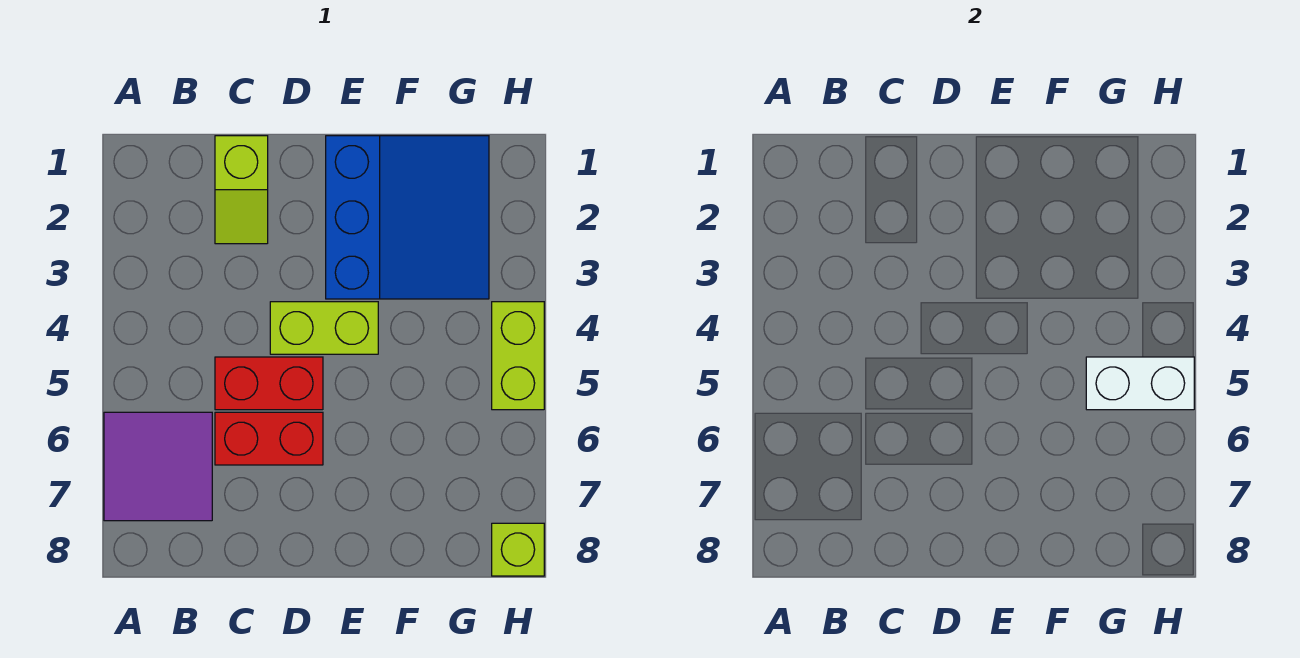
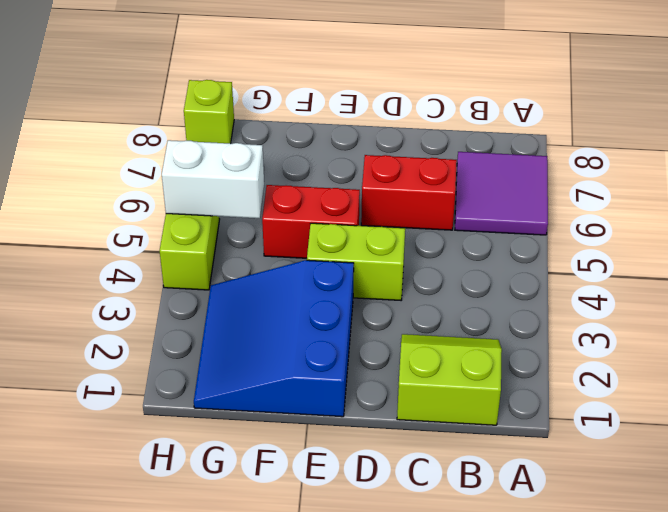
lime 1x2 slope [215,136,268,244] -> lime 2x2 slope [397,334,502,425]
red 1x2 brick [215,357,323,410] -> red 1x2 brick moved to [262,185,360,258]

